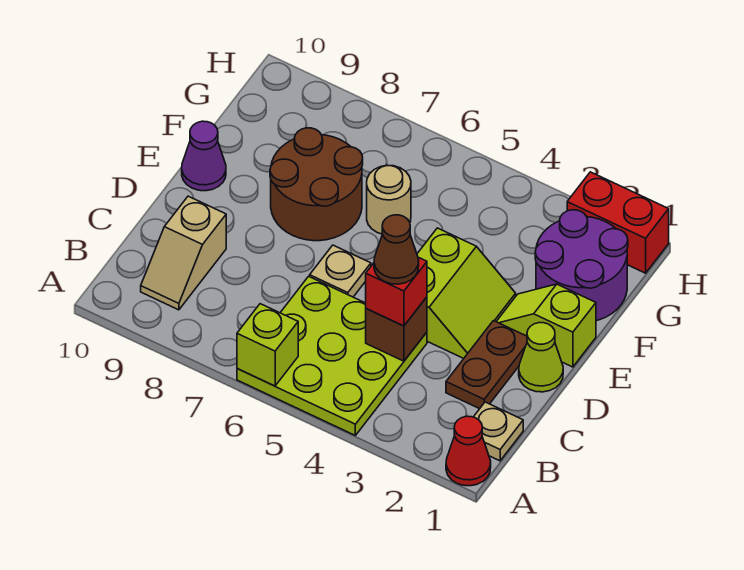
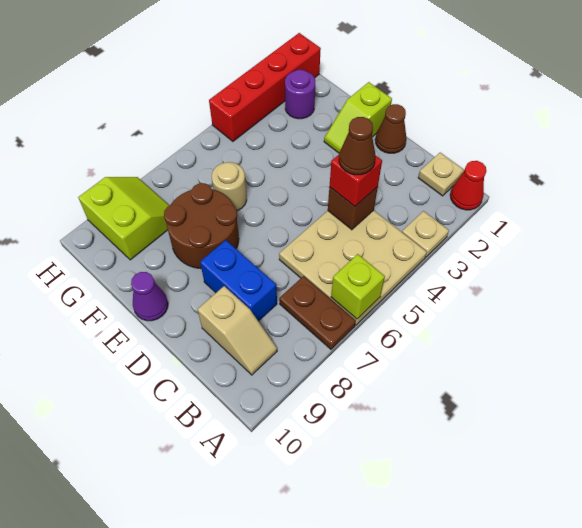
lime 3x3 plate [237,276,427,435] -> tan 3x3 plate [279,210,427,325]
brown 1x2 plate [446,321,527,409] -> brown 1x2 plate moved to [279,276,356,349]
none -> blue 1x2 brick [200,240,277,321]
lime 1x1 cone [519,323,563,392] -> brown 1x1 cone [375,104,406,153]
lime 2x2 slope [417,228,516,358] -> lime 2x2 slope moved to [78,177,170,260]
tan 1x1 plate [310,245,371,297] -> tan 1x1 plate moved to [402,211,449,257]
purple 2x2 round brick [535,210,628,321] -> purple 1x1 round brick [285,70,315,119]
red 1x2 brick [567,172,669,273] -> red 1x4 brick [209,33,321,141]

